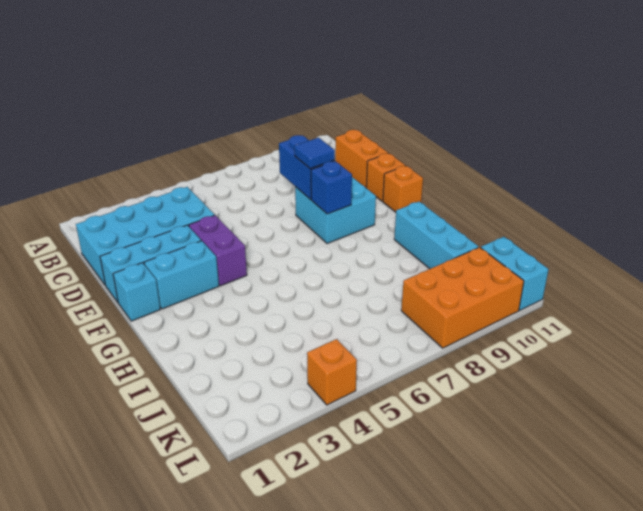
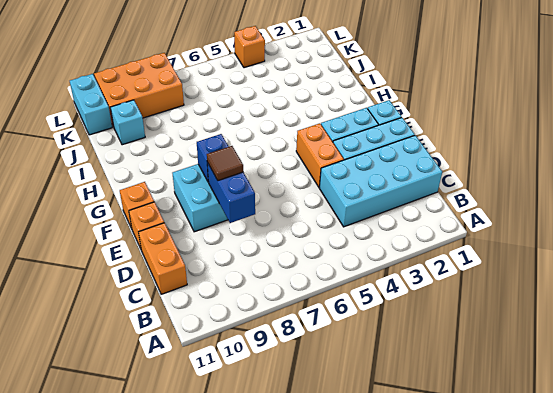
purple 1x2 brick [189,215,247,286] -> orange 1x2 brick [296,123,344,187]
blue 1x1 tile [294,138,335,169] -> brown 1x1 tile [207,146,243,181]
cyan 1x3 brick [394,202,479,269] -> cyan 1x1 brick [110,100,145,145]

